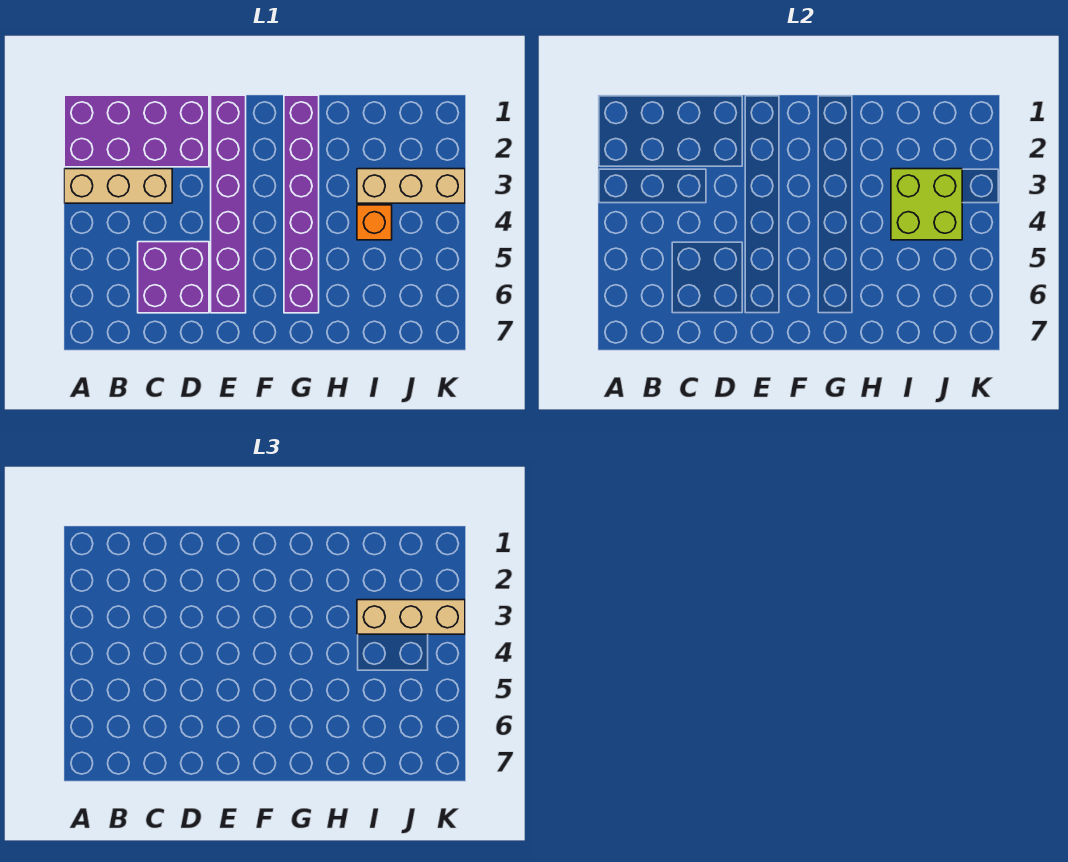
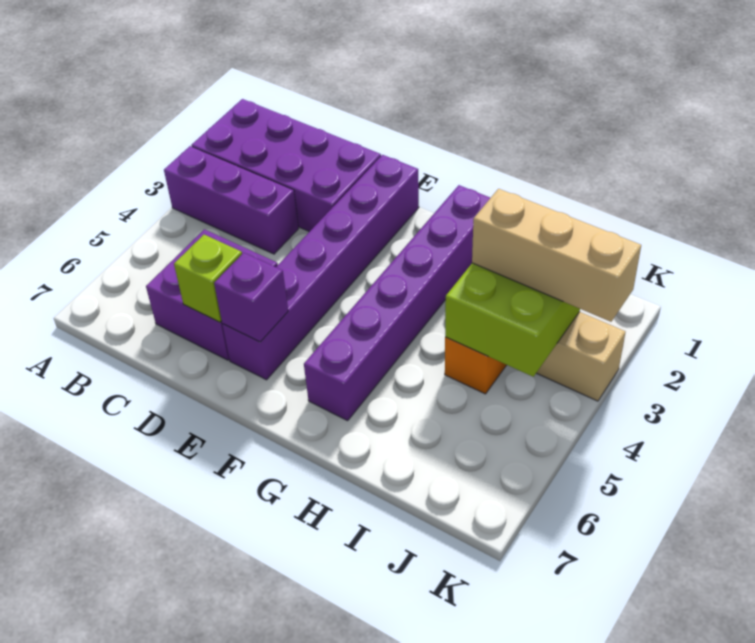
tan 1x3 brick [64,169,172,203] -> purple 1x3 brick [164,146,299,254]
none -> lime 1x1 brick [174,234,242,322]
none -> purple 1x1 brick [214,253,288,342]

